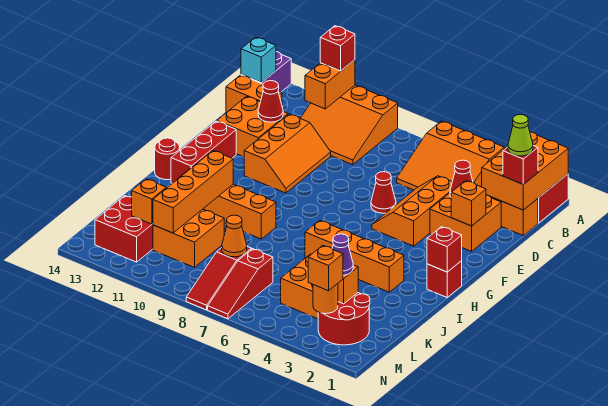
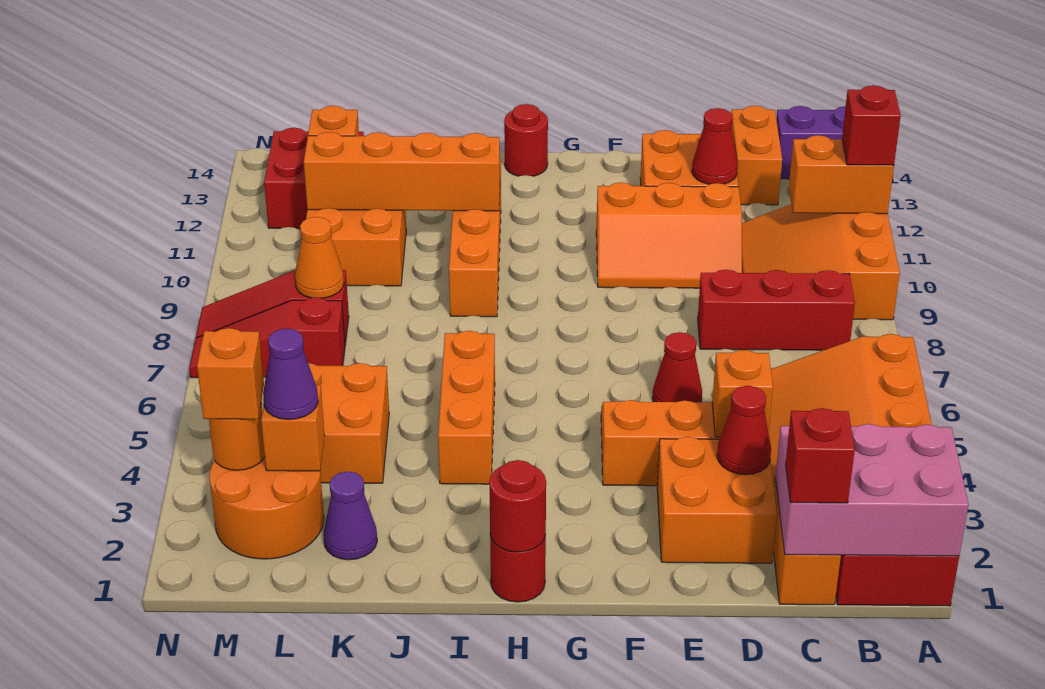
orange 2x3 brick [482,132,568,210] -> pink 2x3 brick [776,424,969,556]
cyan 1x1 brick [241,37,276,83] -> none
lime 1x1 cone [508,115,533,156] -> none
orange 1x1 brick [451,181,486,226] -> orange 1x1 brick moved to [712,350,773,437]
red 1x3 brick [171,121,236,183] -> red 1x3 brick moved to [698,270,855,350]
red 1x1 brick [427,261,462,297] -> red 1x1 round brick [490,535,546,602]
red 1x1 brick [427,227,462,272] -> red 1x1 round brick [489,460,546,552]
orange 1x4 brick [305,220,404,292] -> orange 1x3 brick [438,331,495,484]
none -> purple 1x1 cone [324,472,377,560]
red 2x2 round brick [318,293,370,345] -> orange 2x2 round brick [209,457,324,559]

